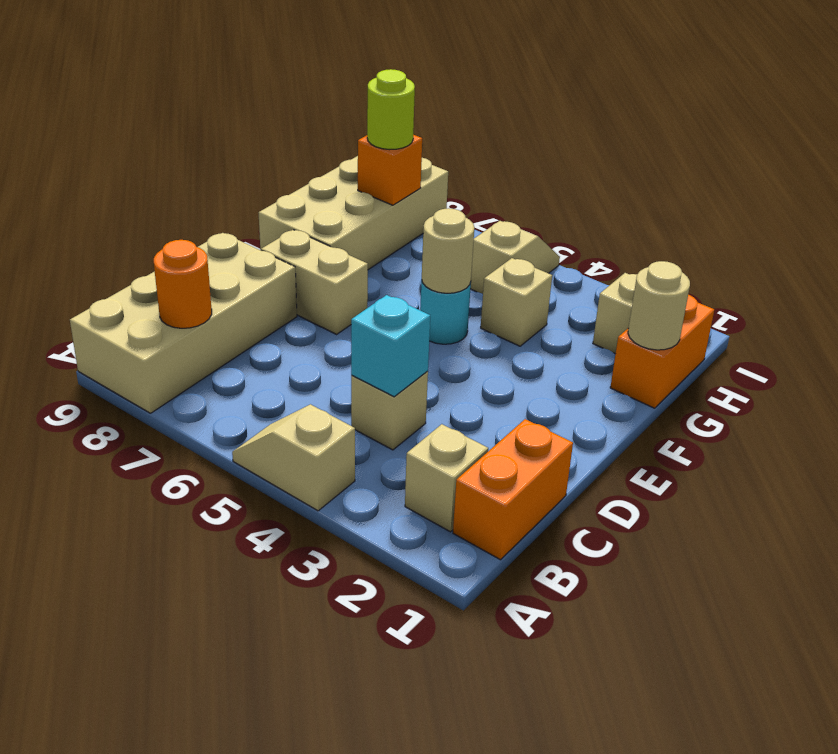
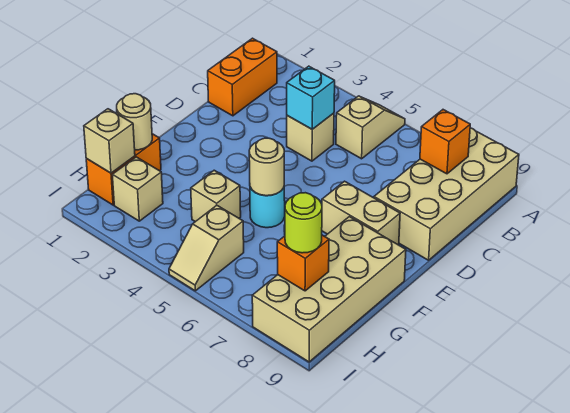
tan 1x2 slope [232,404,355,511] -> tan 1x2 slope turned to [336,96,405,159]
tan 1x1 brick [405,424,488,532] -> tan 1x1 brick moved to [84,109,135,173]
orange 1x1 round brick [154,240,212,328] -> orange 1x1 brick [420,110,470,174]

